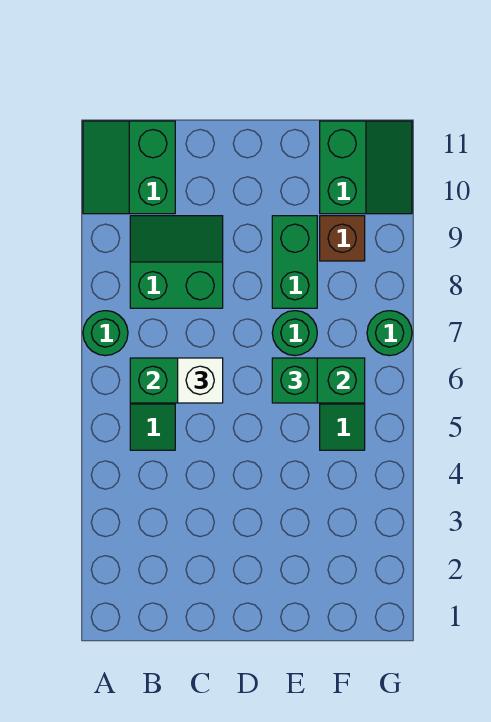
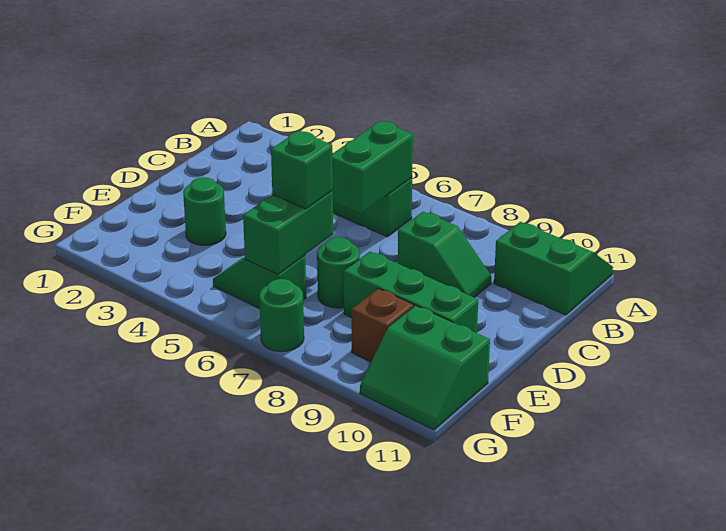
green 1x1 round brick [83,311,128,356] -> green 1x1 round brick moved to [183,177,226,245]
green 2x2 slope [130,216,223,308] -> green 1x2 slope [398,212,491,297]
white 1x1 brick [178,358,223,403] -> none
green 1x2 brick [272,216,317,308] -> green 1x3 brick [344,251,478,333]

